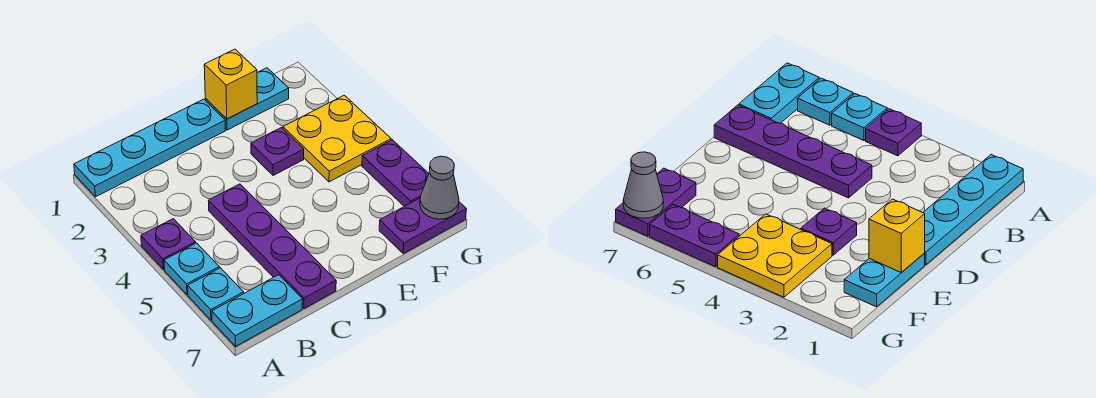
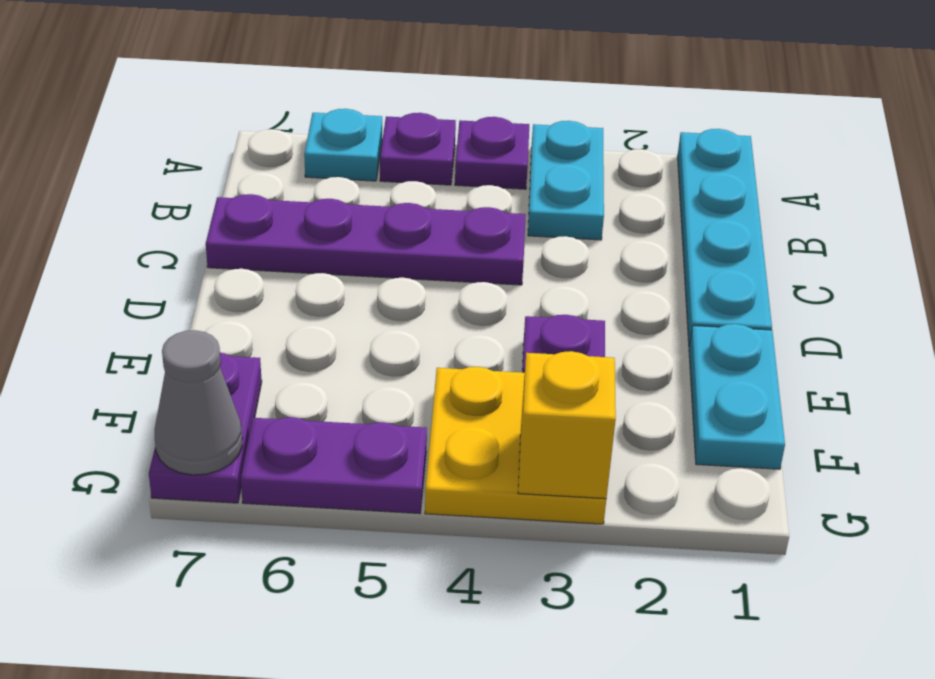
cyan 1x1 plate [164,243,219,295] -> purple 1x1 plate [380,113,456,185]
cyan 1x2 plate [212,275,303,346] -> cyan 1x2 plate moved to [528,121,604,240]
yellow 1x1 brick [204,49,257,119] -> yellow 1x1 brick moved to [518,351,616,499]

